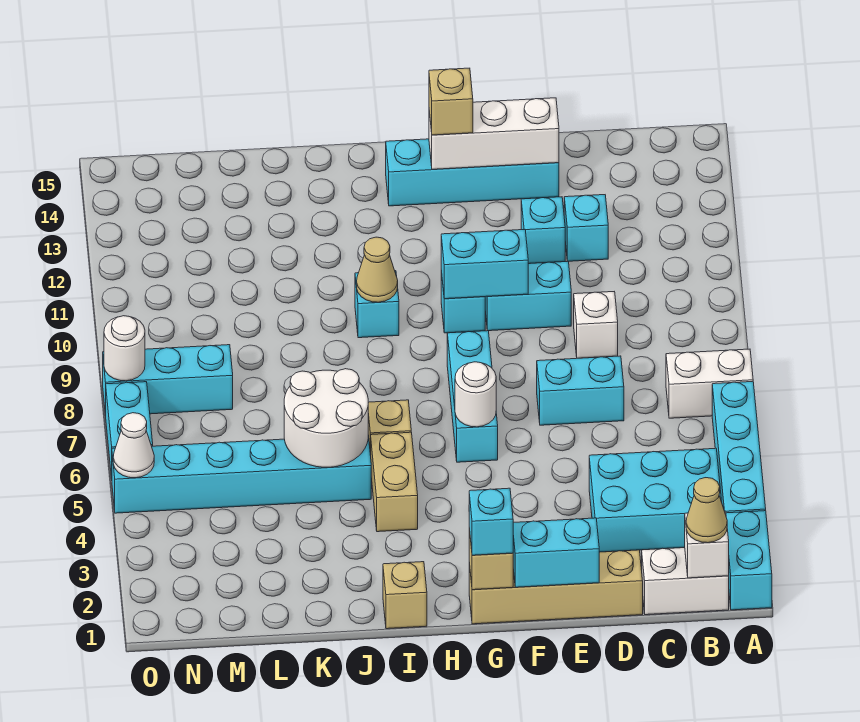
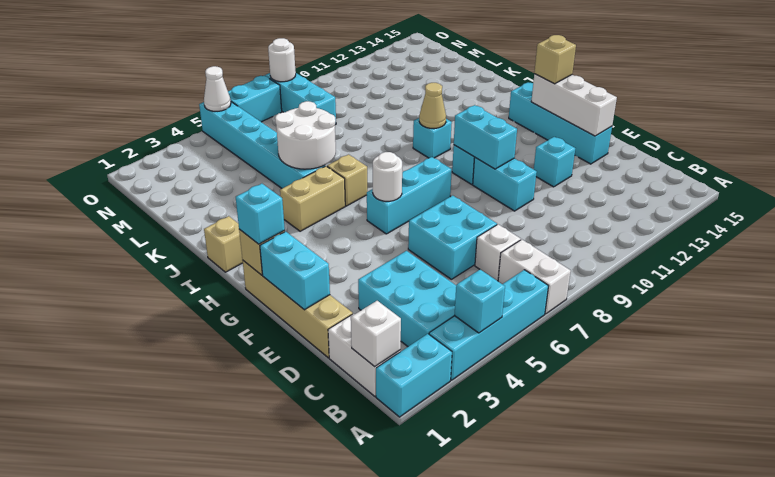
tan 1x1 cone [686,478,727,543] -> none
cyan 1x2 brick [537,356,624,425] -> cyan 2x2 brick [408,196,497,279]
white 1x1 brick [574,292,618,358] -> white 1x1 brick moved to [475,224,521,281]
cyan 1x1 brick [564,195,608,261] -> cyan 1x1 brick moved to [455,270,505,333]

